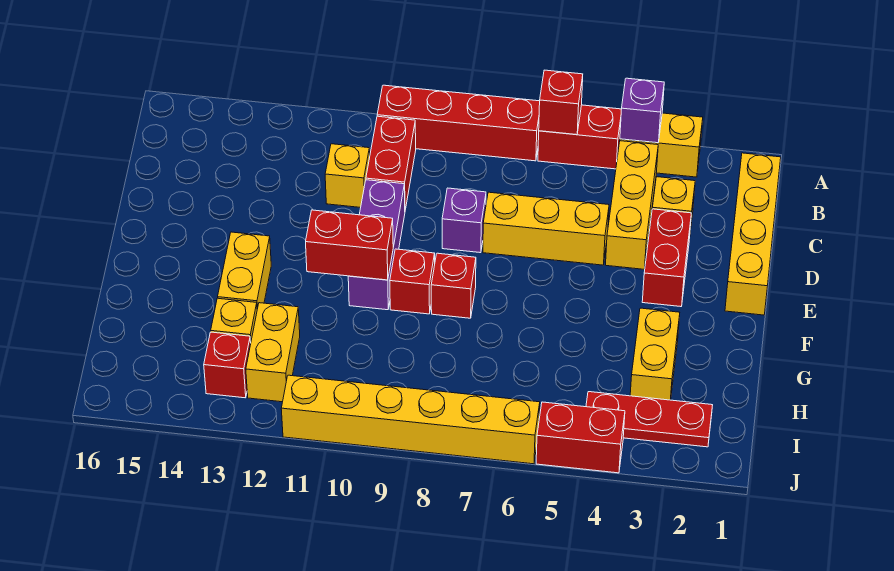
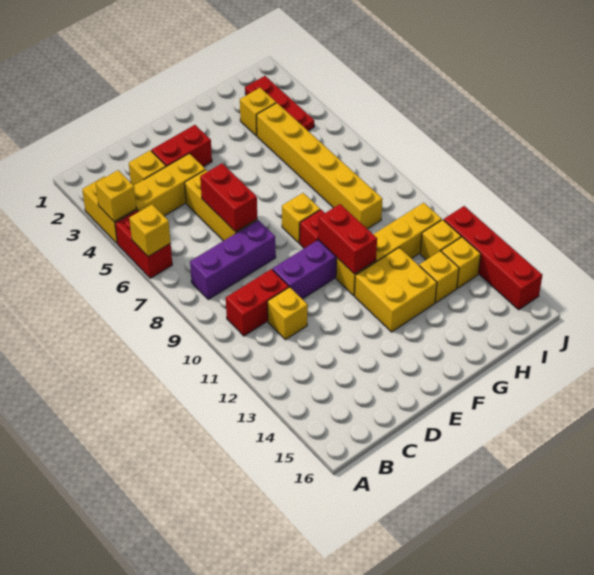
purple 1x1 brick [620,78,664,143] -> yellow 1x1 brick [96,170,137,222]
red 1x1 brick [539,70,583,135] -> yellow 1x1 brick [129,205,171,257]
red 1x4 brick [377,85,540,161] -> red 1x4 brick moved to [444,206,542,310]
yellow 1x4 brick [725,153,781,315] -> yellow 1x4 brick moved to [336,203,442,296]
purple 1x1 brick [442,188,486,253] -> purple 1x3 brick [190,220,276,300]
red 1x1 brick [431,253,476,318] -> yellow 1x1 brick [282,193,320,243]
yellow 1x2 brick [218,232,271,309] -> yellow 2x2 brick [355,248,437,332]
yellow 1x2 brick [630,308,680,400] -> yellow 1x1 brick [240,88,276,136]
yellow 1x2 brick [246,303,300,402] -> yellow 1x1 brick [420,220,461,260]
red 1x1 brick [204,332,251,398] -> yellow 1x1 brick [441,237,481,288]
red 1x2 brick [536,402,625,473] -> red 1x2 brick moved to [200,163,257,232]
yellow 1x6 brick [281,375,540,464] -> yellow 1x6 brick moved to [257,103,382,229]

